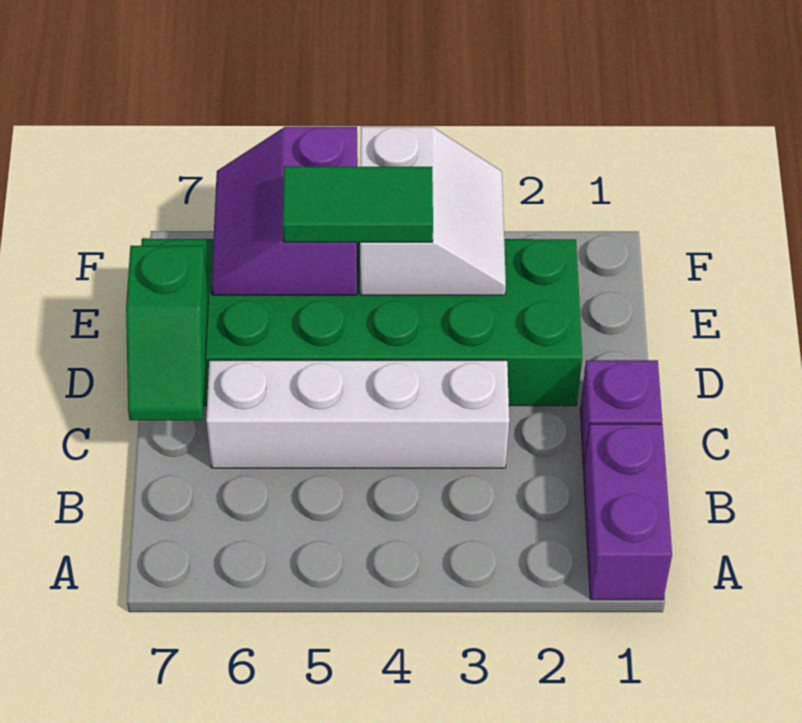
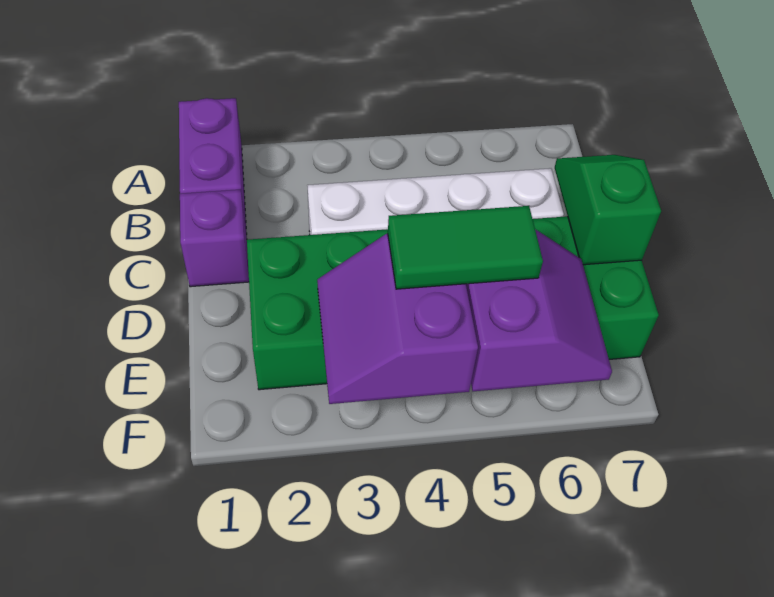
white 2x2 slope [360,127,506,295] -> purple 2x2 slope [317,234,478,404]

